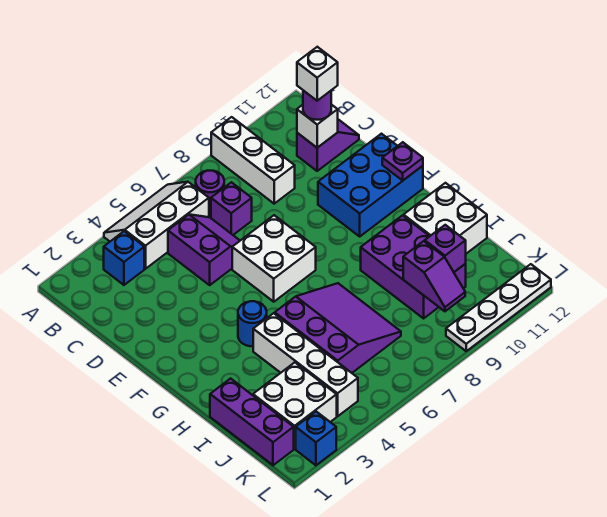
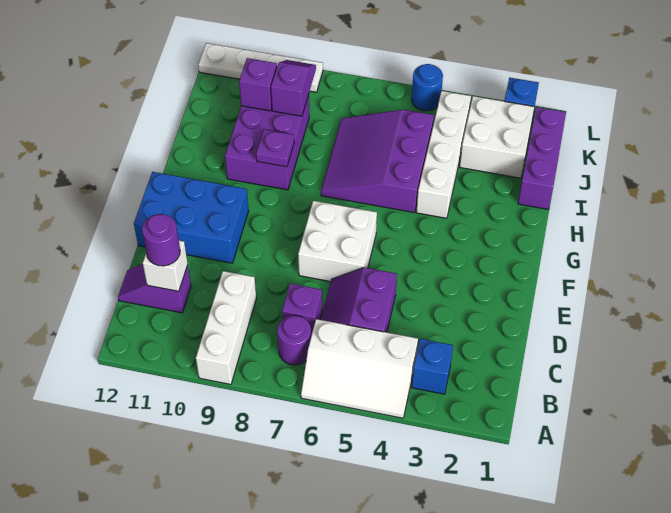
white 1x1 brick [297,47,338,101] -> none
purple 1x1 plate [382,142,423,180] -> purple 1x1 plate moved to [256,130,294,167]
blue 1x1 round brick [238,301,267,346] -> blue 1x1 round brick moved to [412,64,443,111]
white 2x2 brick [404,183,487,254] -> none

